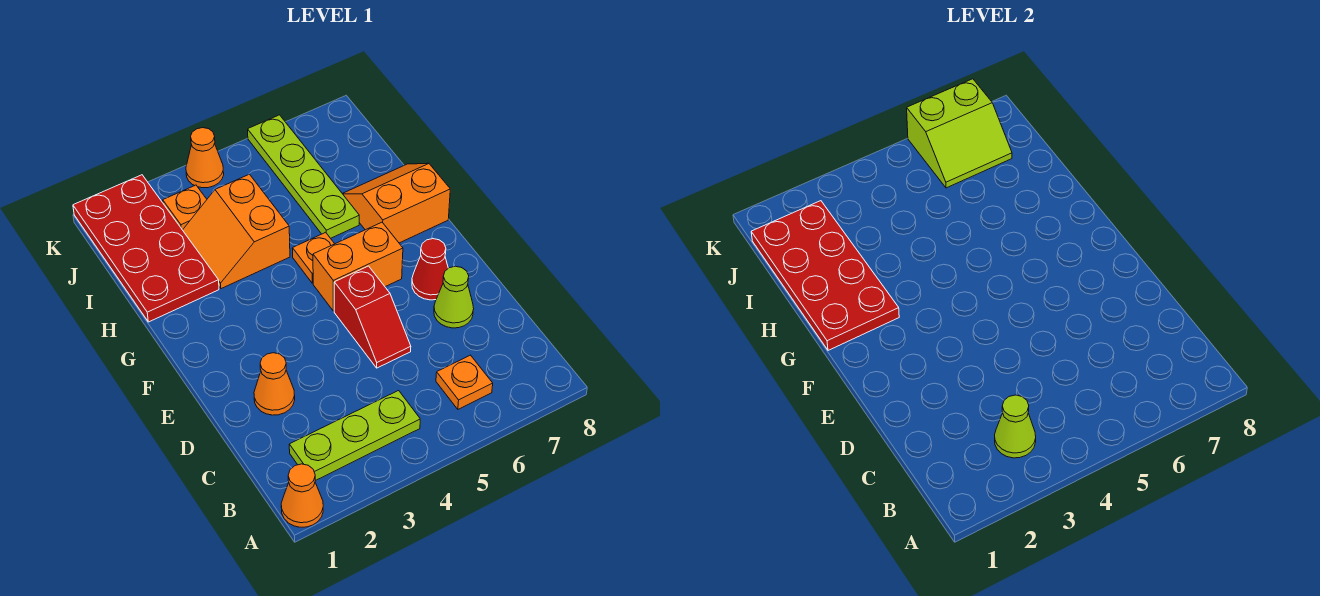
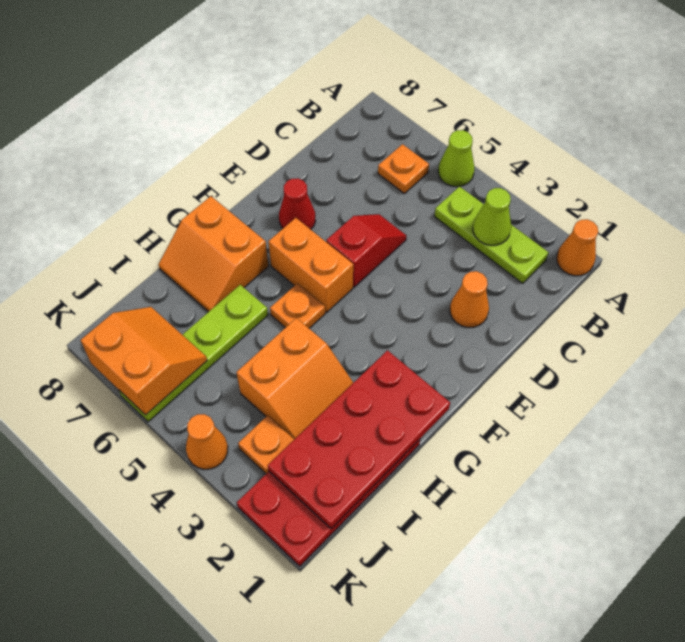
lime 1x1 cone [434,266,474,328] -> lime 1x1 cone moved to [438,130,475,187]
lime 2x2 slope [907,79,1012,188] -> orange 2x2 slope [81,307,207,415]

